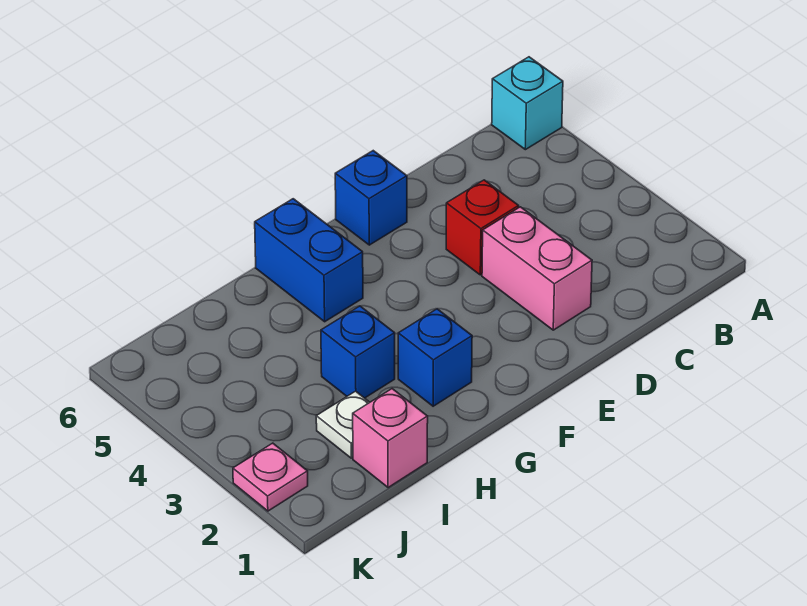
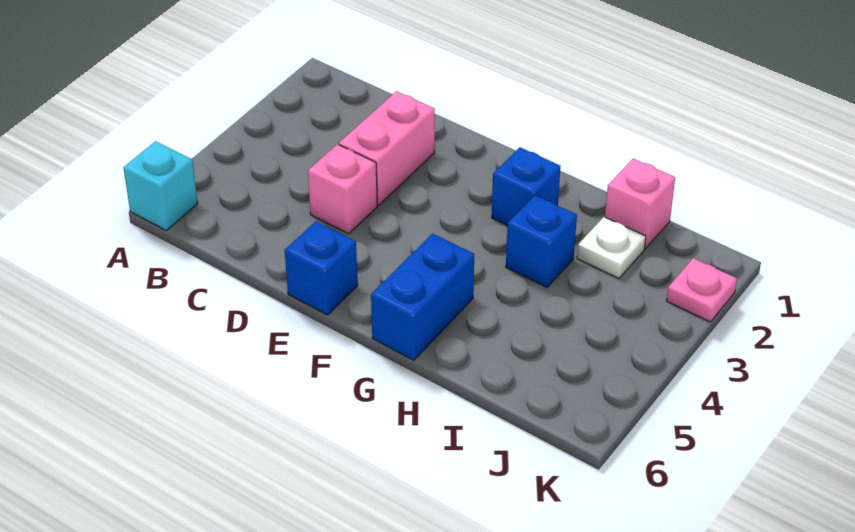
red 1x1 brick [446,180,519,275] -> pink 1x1 brick [308,144,377,234]

